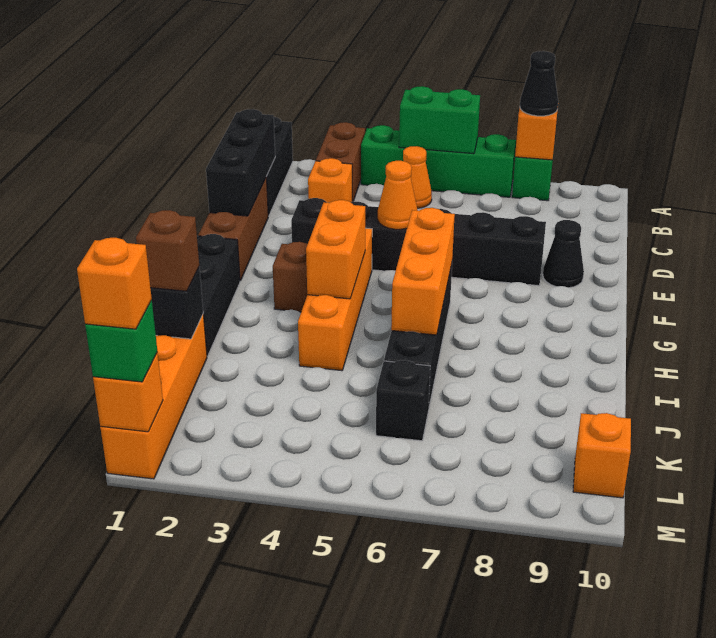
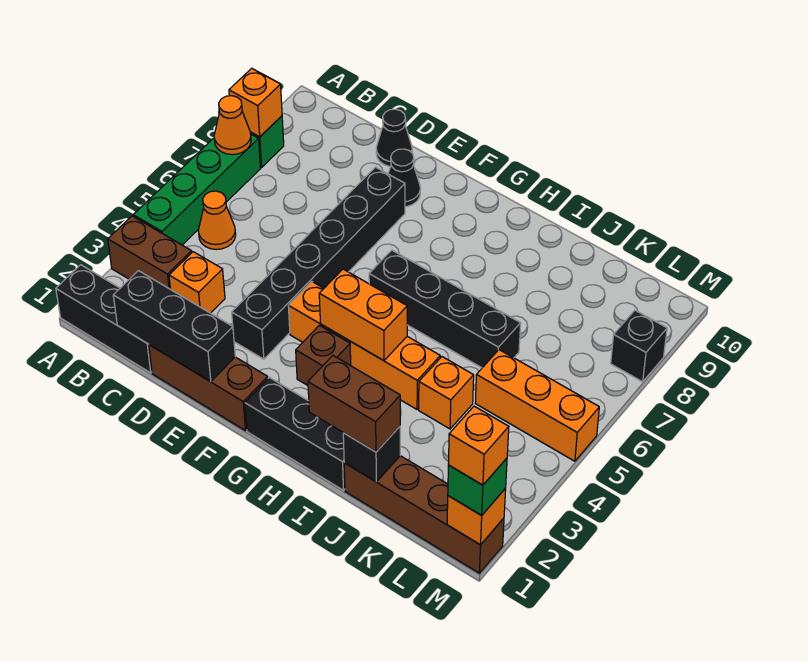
green 1x2 brick [399,86,480,154] -> none
black 1x1 cone [520,51,558,116] -> black 1x1 cone moved to [376,109,412,166]
orange 1x1 cone [378,161,418,229] -> orange 1x1 cone moved to [214,96,251,155]
orange 1x3 brick [391,208,455,335] -> orange 1x3 brick moved to [475,350,599,461]
orange 1x4 brick [100,315,207,479] -> brown 1x4 brick [344,456,504,573]
brown 1x1 brick [136,210,199,291] -> brown 1x2 brick [308,356,400,452]
black 1x1 brick [376,360,430,441] -> black 1x1 brick moved to [611,310,667,382]
orange 1x1 brick [573,413,631,498] -> orange 1x1 brick moved to [419,357,474,429]

